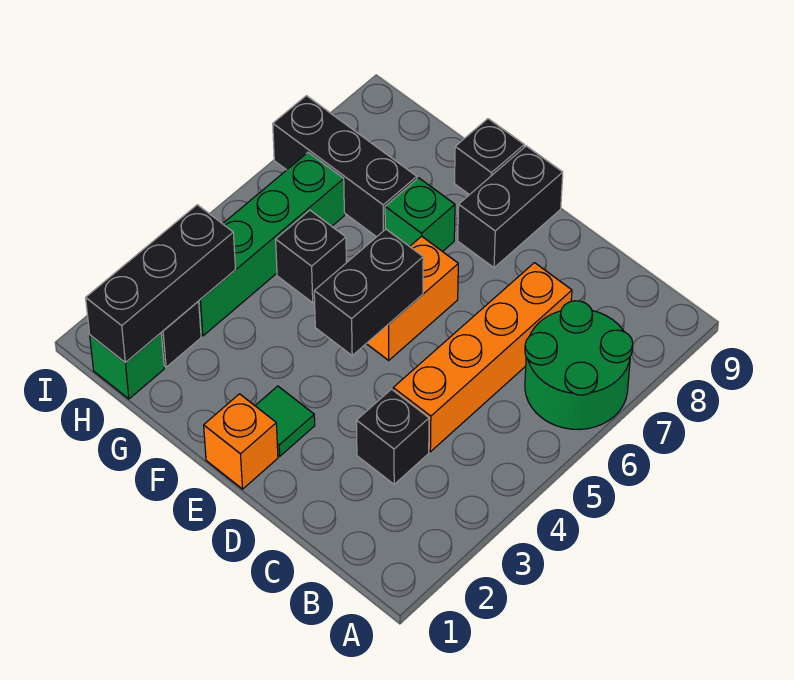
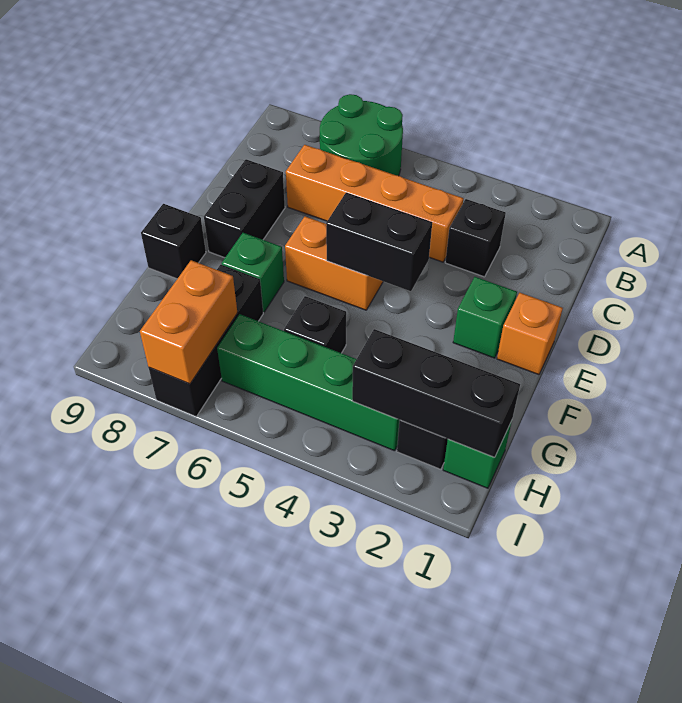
green 1x1 tile [255,386,315,456] -> green 1x1 brick [453,277,517,358]
black 1x2 brick [458,146,563,268] -> black 1x2 brick turned to [204,159,285,258]
none -> orange 1x2 brick [140,260,237,384]

